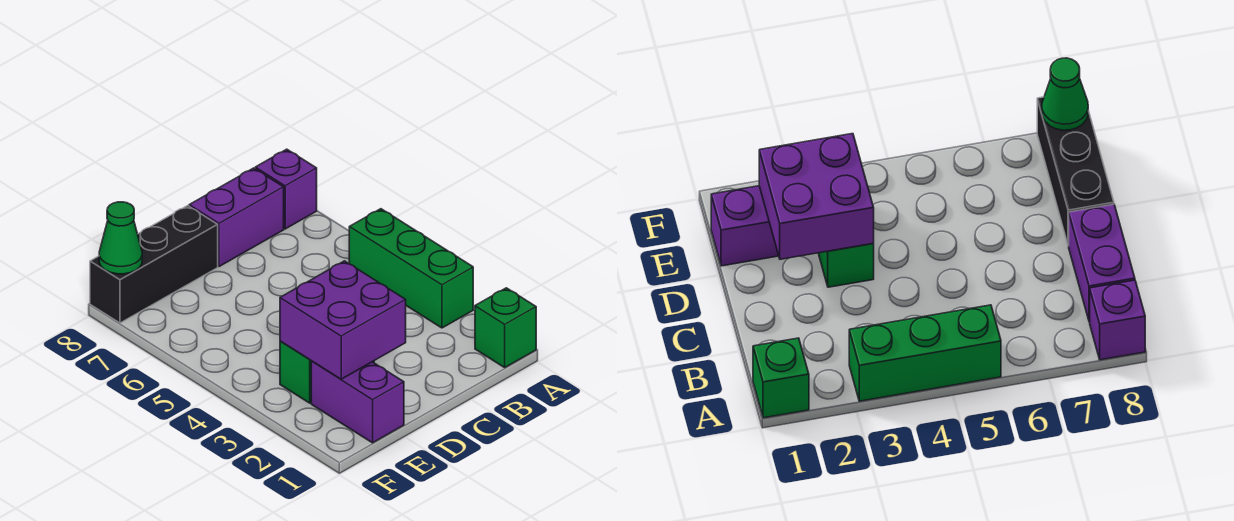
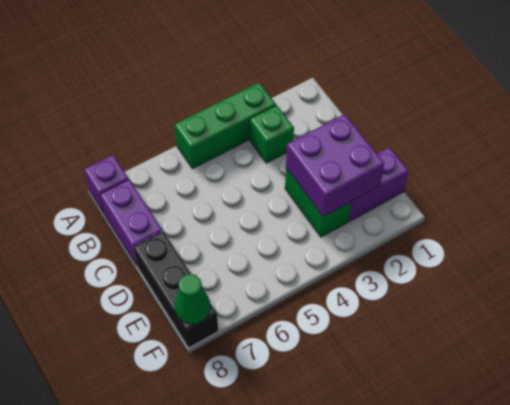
green 1x1 brick [475,288,536,367] -> green 1x1 brick moved to [250,105,294,163]

